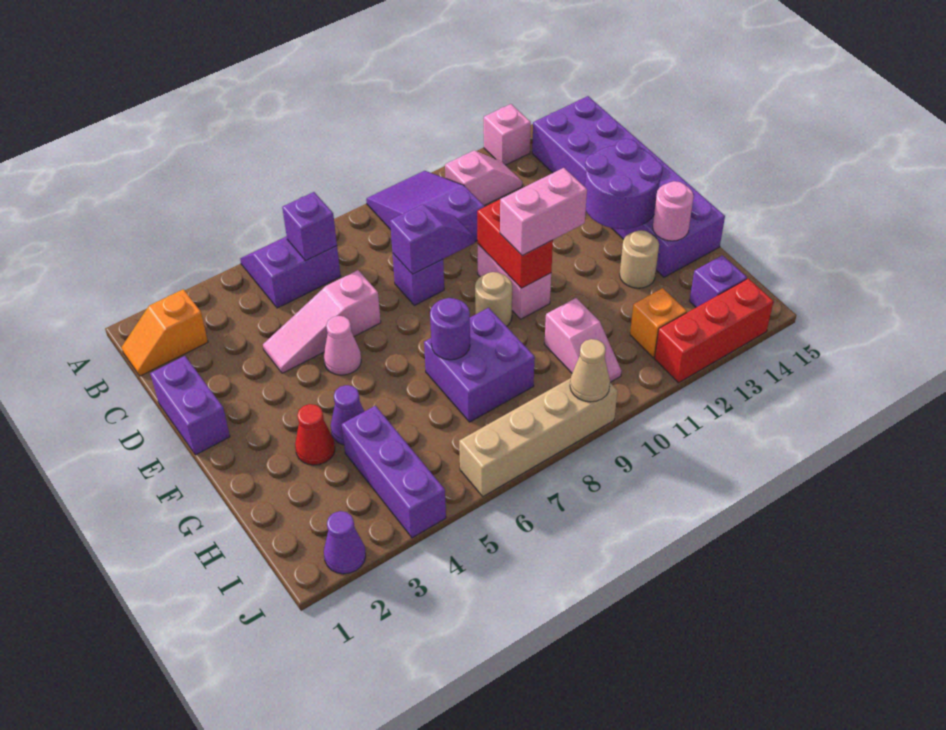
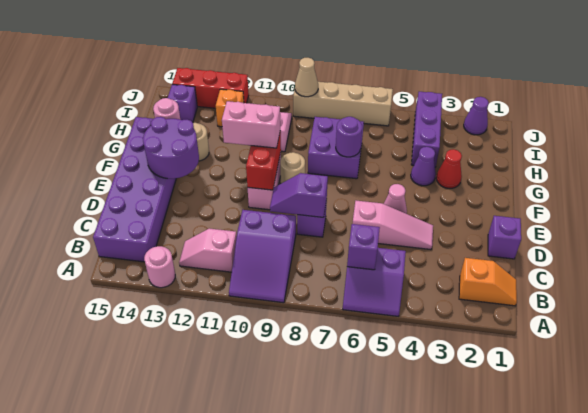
pink 1x1 brick [484,104,531,165] -> pink 1x1 round brick [144,246,175,288]
purple 1x2 brick [150,356,230,455] -> purple 1x1 brick [488,216,521,259]

